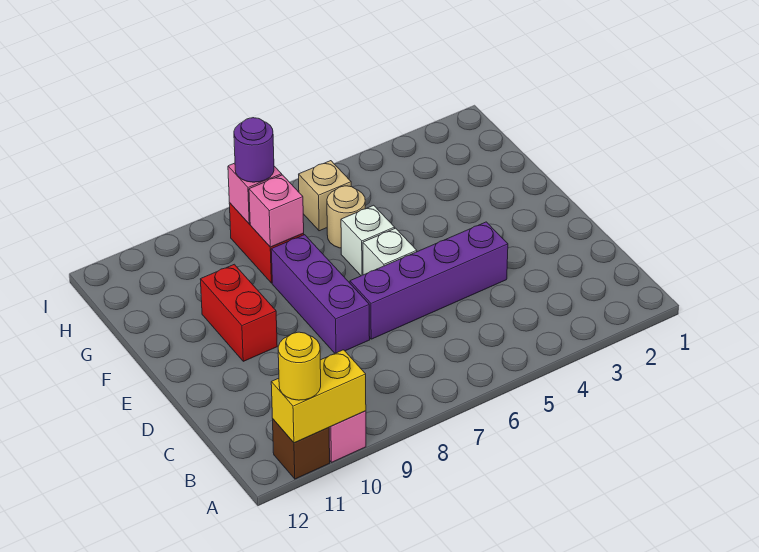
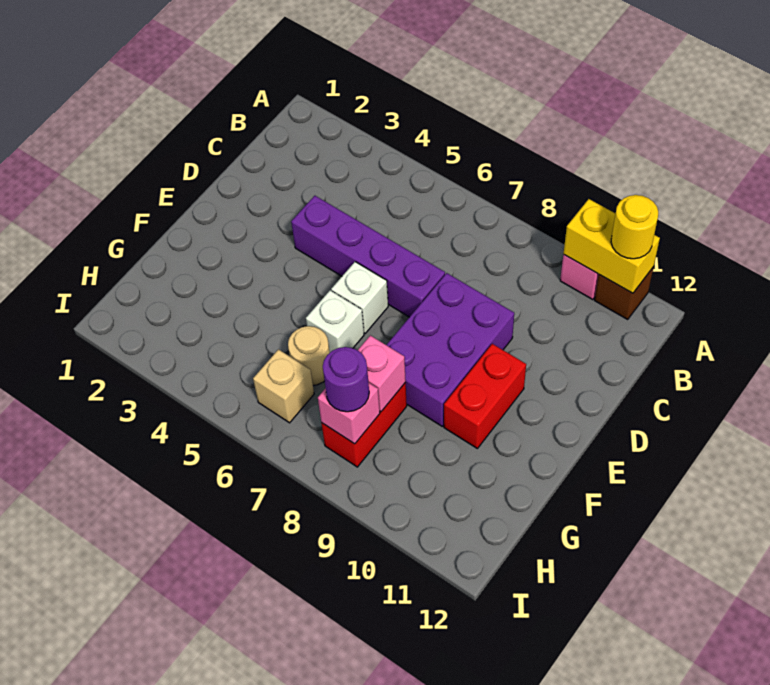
purple 1x3 brick [271,235,370,353] -> purple 2x3 brick [387,273,514,426]

